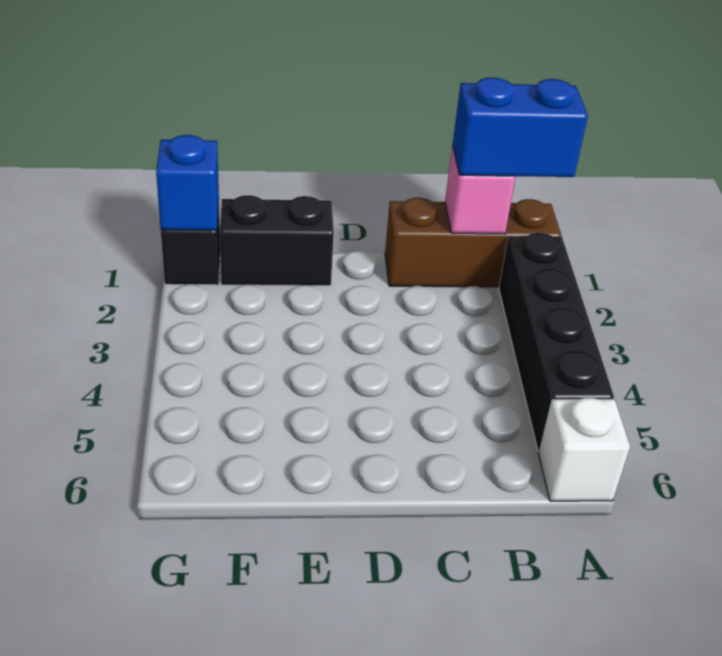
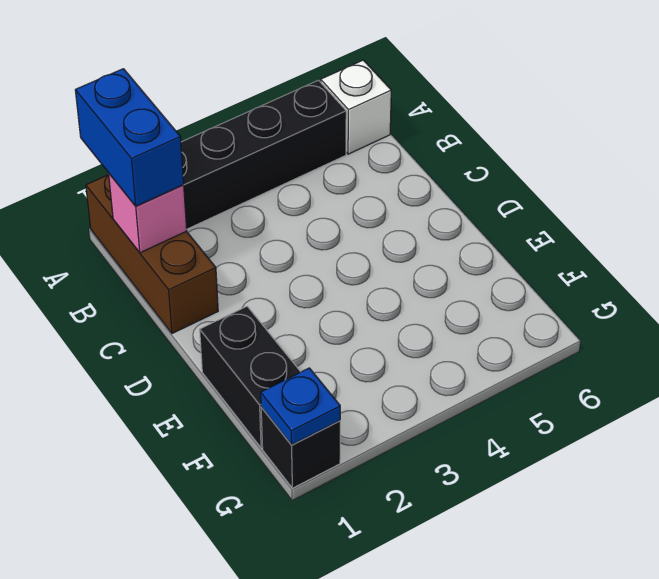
blue 1x1 brick [156,135,219,230] -> blue 1x1 plate [261,368,340,445]

